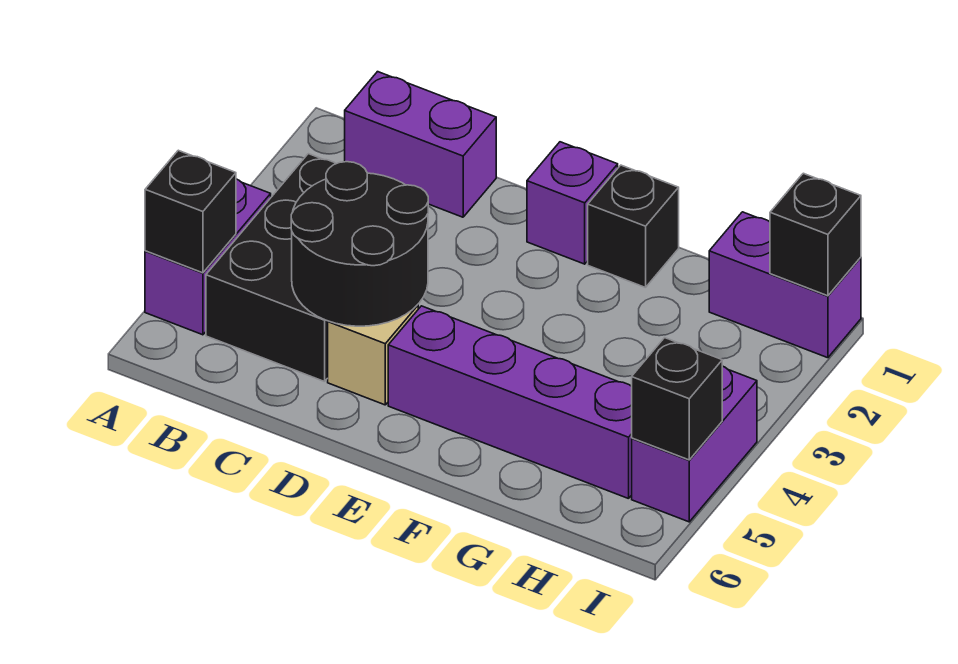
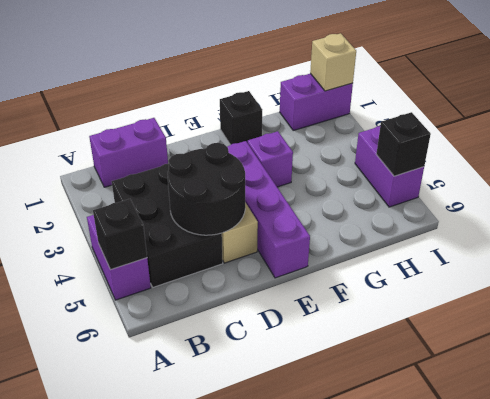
purple 1x1 brick [527,142,618,264] -> purple 1x1 brick moved to [248,131,293,187]
purple 1x4 brick [388,306,632,499] -> purple 1x4 brick turned to [227,141,310,278]
black 1x1 brick [770,173,861,296] -> tan 1x1 brick [310,33,356,91]

